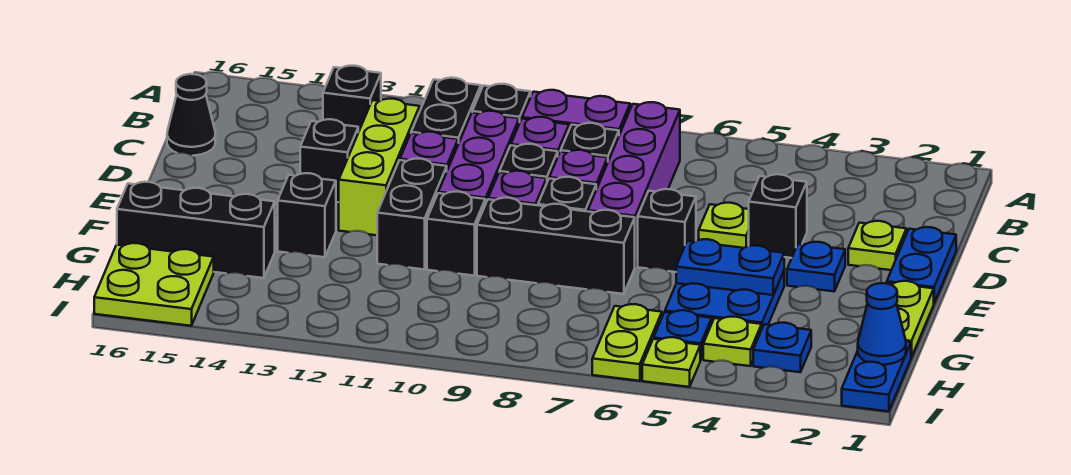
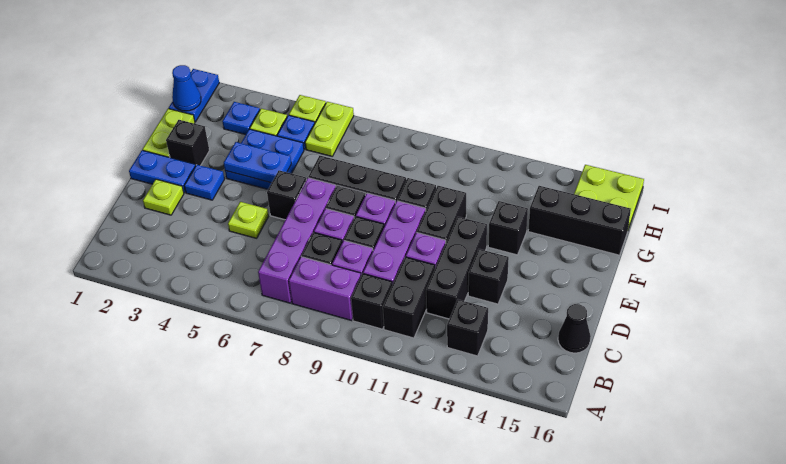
lime 1x3 brick [339,99,420,235] -> black 1x3 brick [426,217,487,319]
blue 1x2 plate [887,227,956,303] -> blue 1x2 plate turned to [129,150,196,193]
black 1x1 brick [749,174,807,258] -> black 1x1 brick moved to [166,120,209,166]

